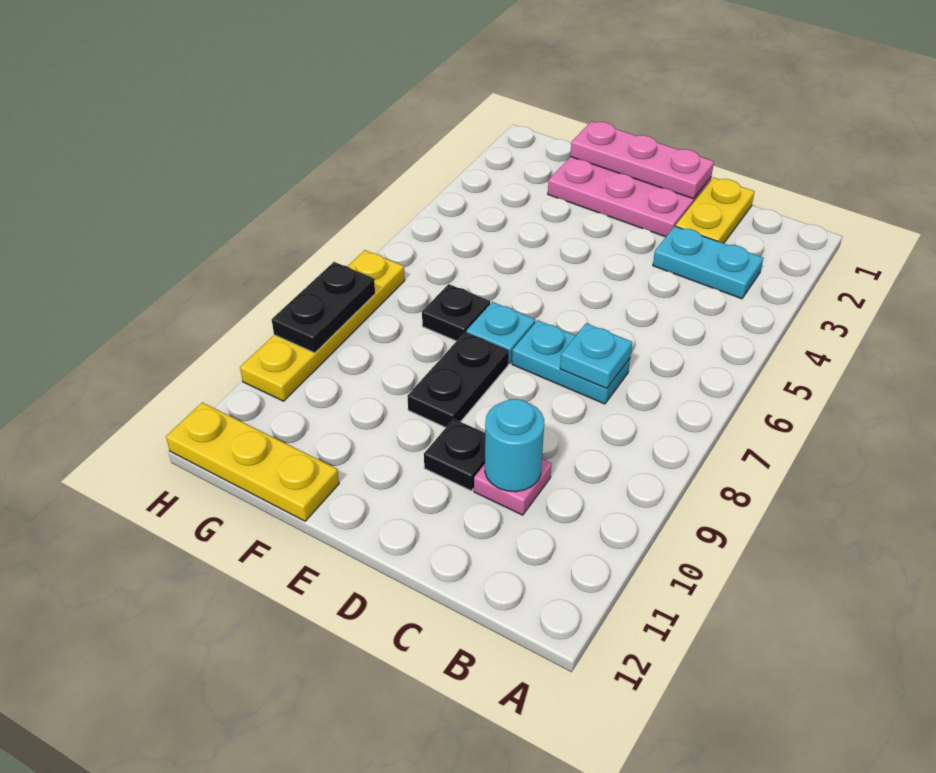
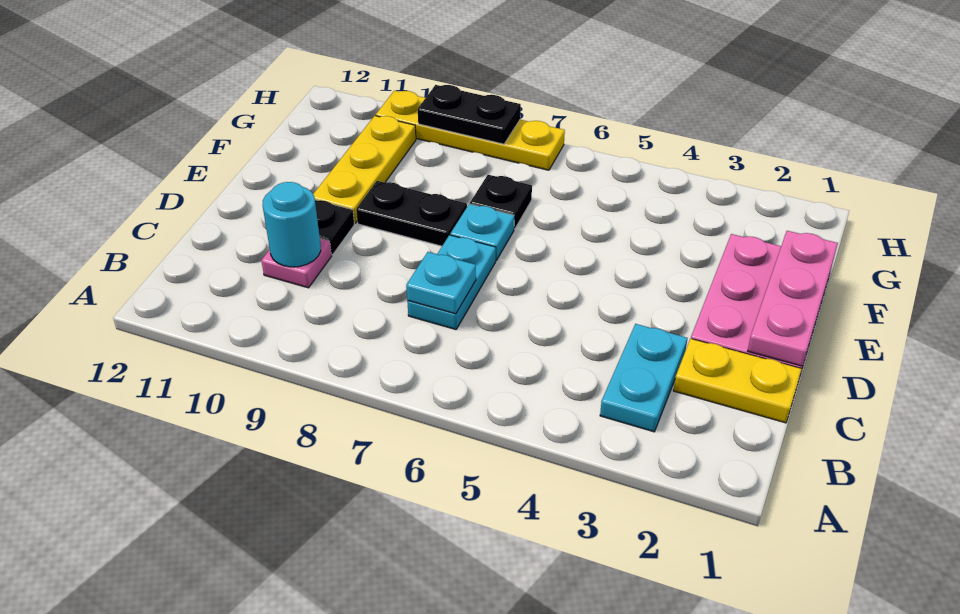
yellow 1x3 plate [166,403,339,521] -> yellow 1x3 plate moved to [313,116,416,223]

